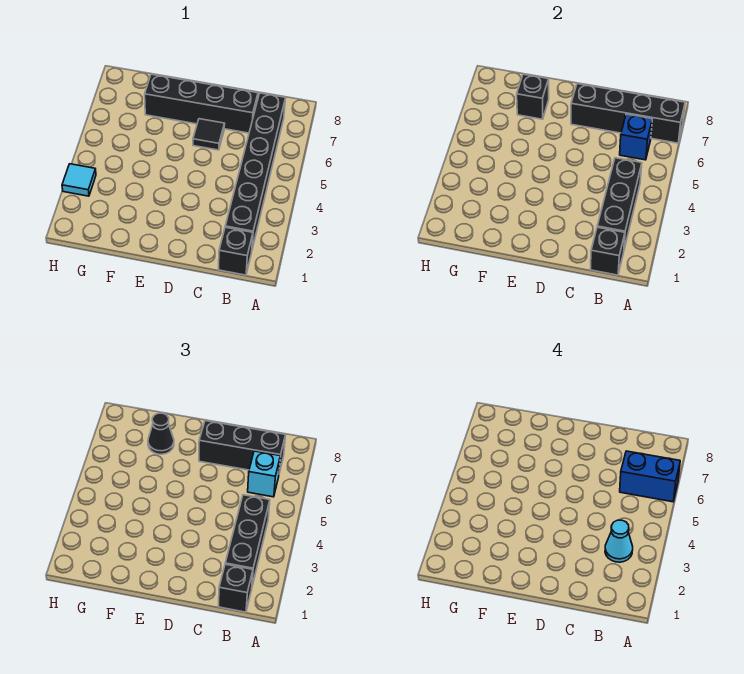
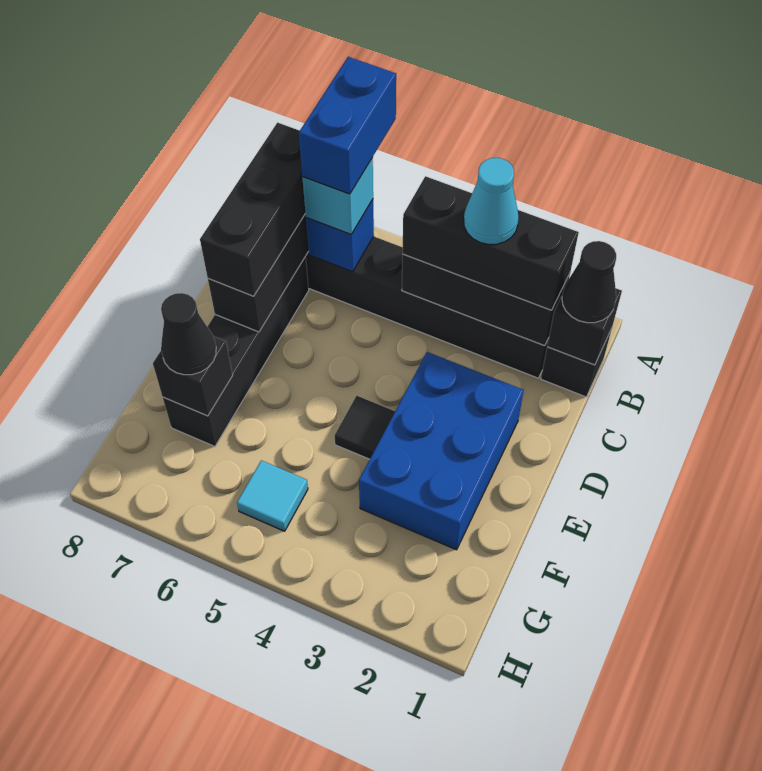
black 1x1 brick [218,564,253,612] -> black 1x1 cone [562,241,616,323]
none -> blue 2x3 brick [359,352,524,550]
black 1x1 tile [193,119,225,150] -> black 1x1 tile moved to [335,396,395,459]
cyan 1x1 tile [62,164,96,196] -> cyan 1x1 tile moved to [237,460,308,531]

